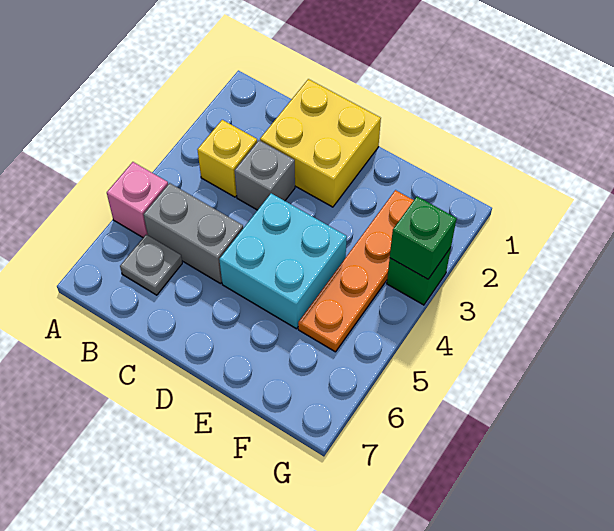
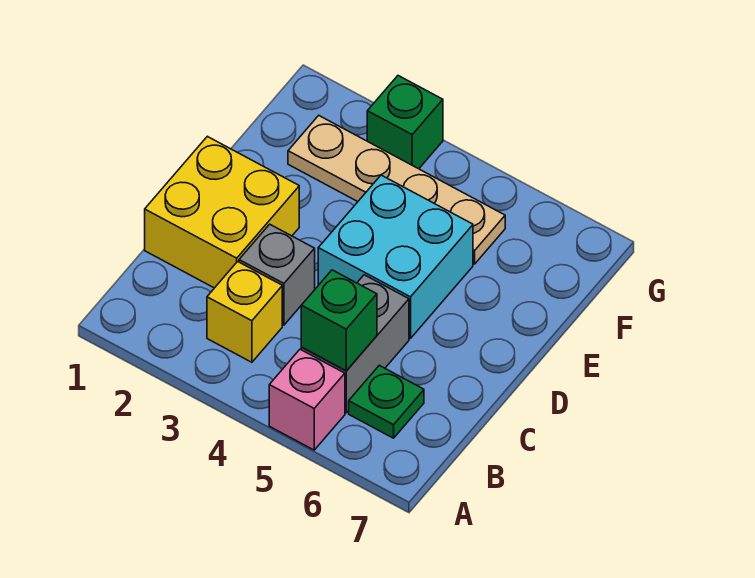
grey 1x1 plate [120,235,182,295] -> green 1x1 plate [349,365,424,438]
orange 1x4 plate [298,190,414,352] -> tan 1x4 plate [288,116,505,264]
green 1x1 brick [390,197,457,279] -> green 1x1 brick moved to [301,270,377,371]

